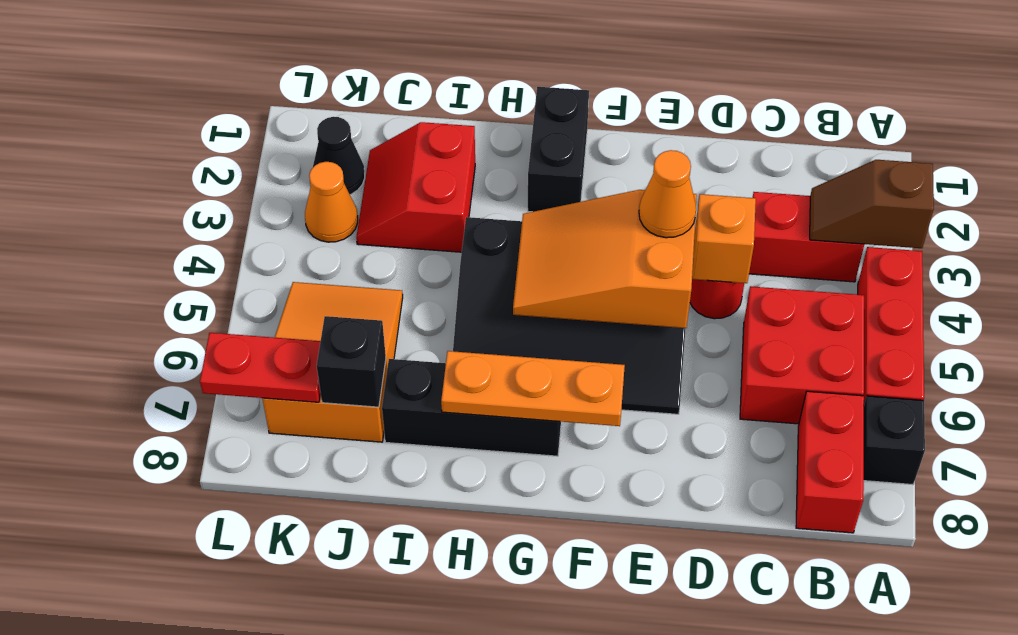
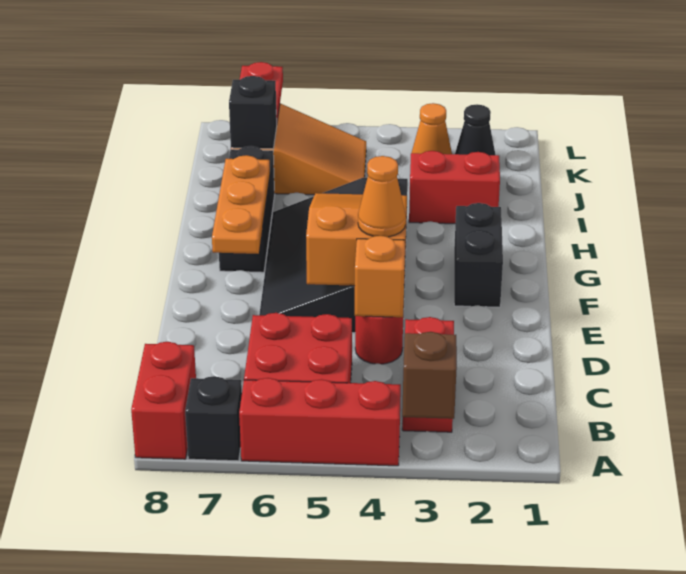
red 1x2 brick [796,391,864,533] -> red 1x2 brick turned to [131,342,196,459]
black 1x2 brick [528,87,589,212] -> black 1x2 brick turned to [454,203,503,307]

